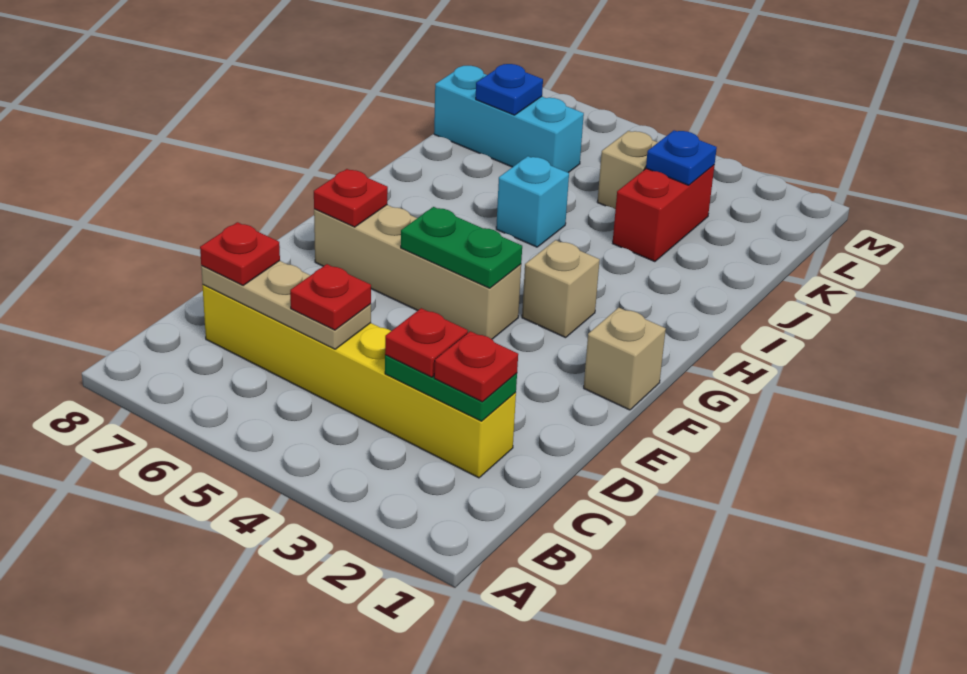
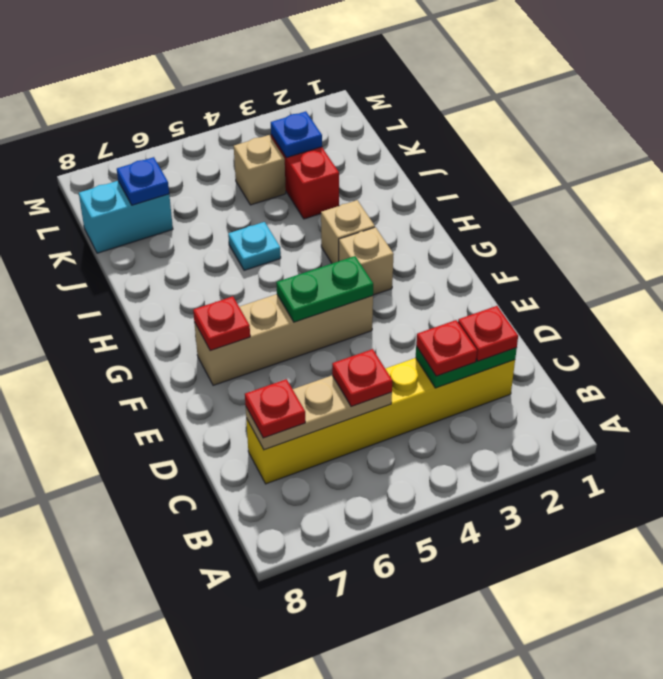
tan 1x1 brick [584,308,666,410] -> tan 1x1 brick moved to [321,200,375,263]
cyan 1x1 brick [496,156,569,247] -> cyan 1x1 plate [228,222,281,270]
cyan 1x3 brick [434,66,584,173] -> cyan 1x2 brick [79,181,173,253]

